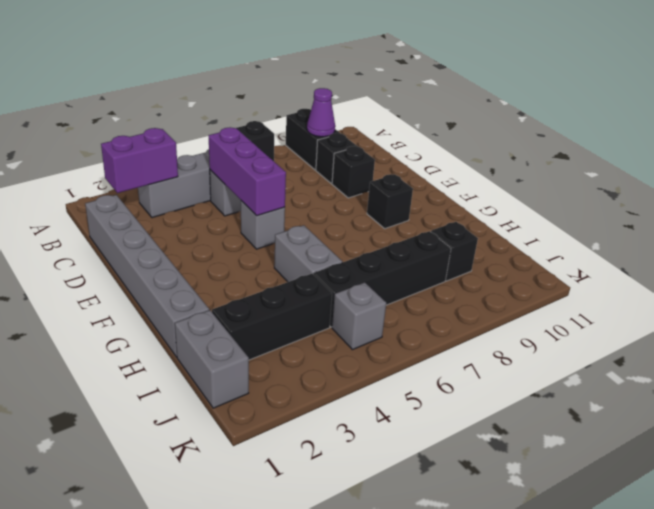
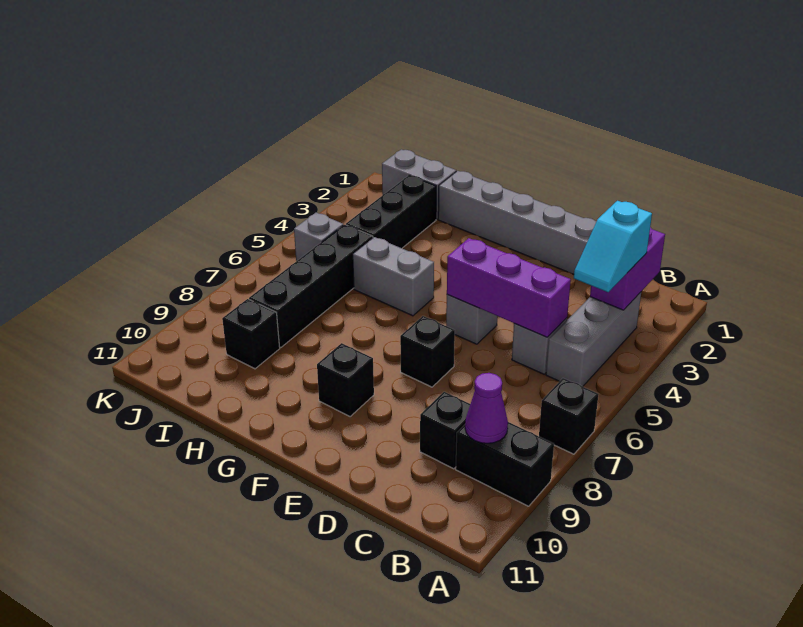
none -> cyan 1x2 slope [574,201,652,292]
black 1x1 brick [332,146,375,198] -> black 1x1 brick moved to [400,316,455,387]

